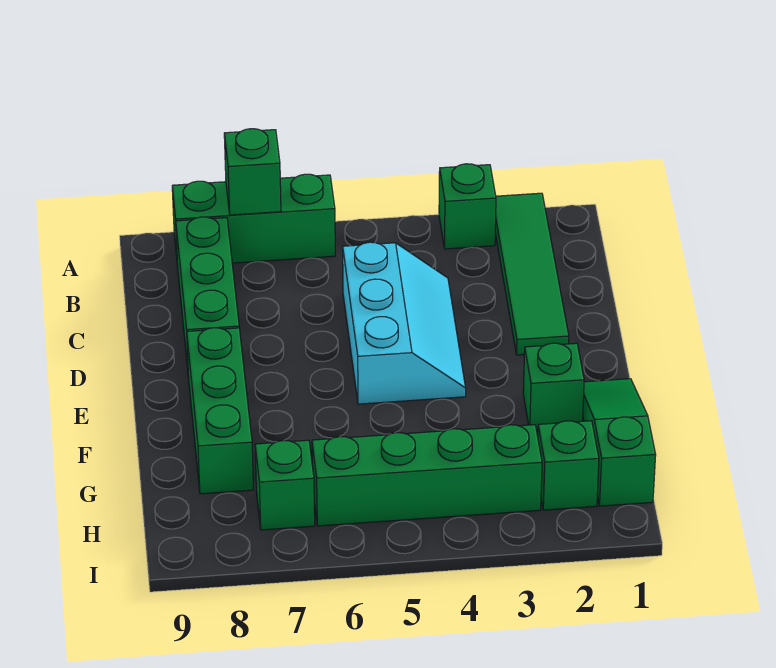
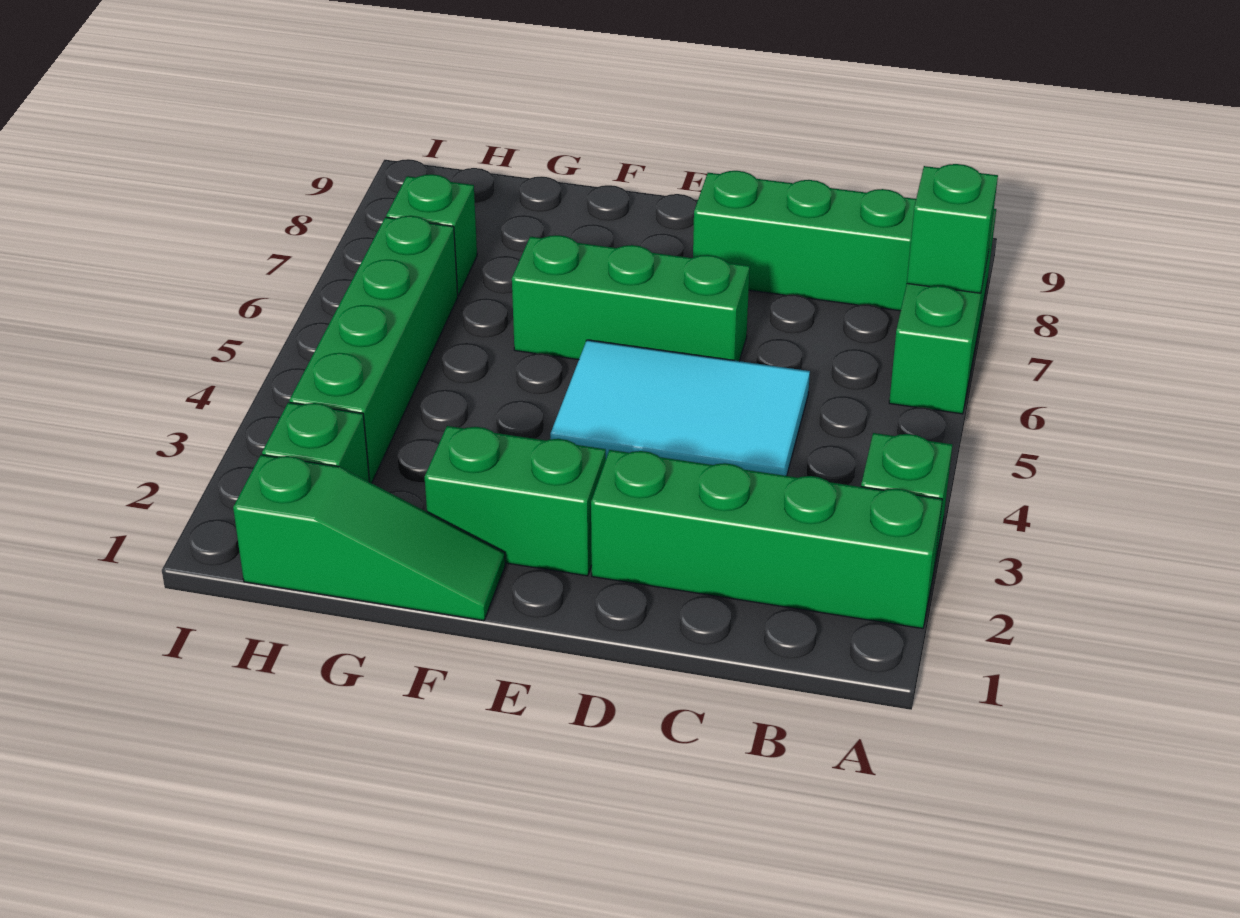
green 1x4 tile [495,193,569,355] -> green 1x4 brick [591,450,942,629]
cyan 2x3 slope [343,242,466,404] -> cyan 2x3 tile [550,340,810,476]
green 1x3 brick [187,328,253,494] -> green 1x3 brick moved to [512,235,750,361]
green 1x1 brick [523,343,584,431] -> green 1x2 brick [425,426,606,576]

